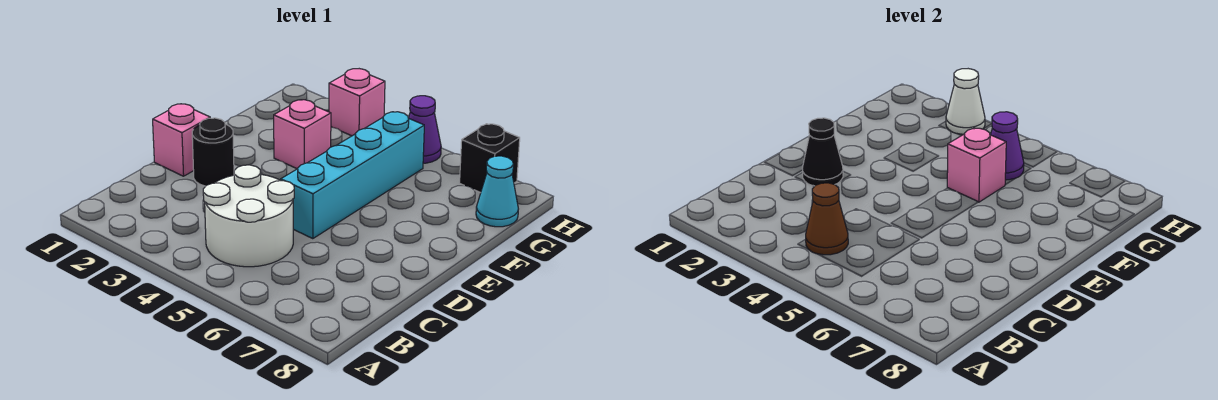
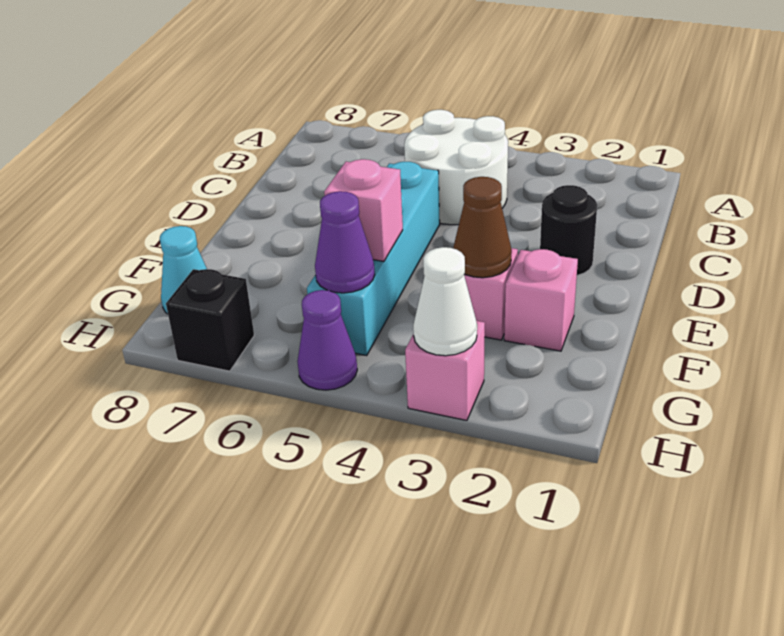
brown 1x1 cone [806,183,848,255] -> brown 1x1 cone moved to [453,177,512,278]
pink 1x1 brick [153,104,210,176] -> pink 1x1 brick moved to [504,249,578,351]
black 1x1 cone [802,118,843,186] -> none

